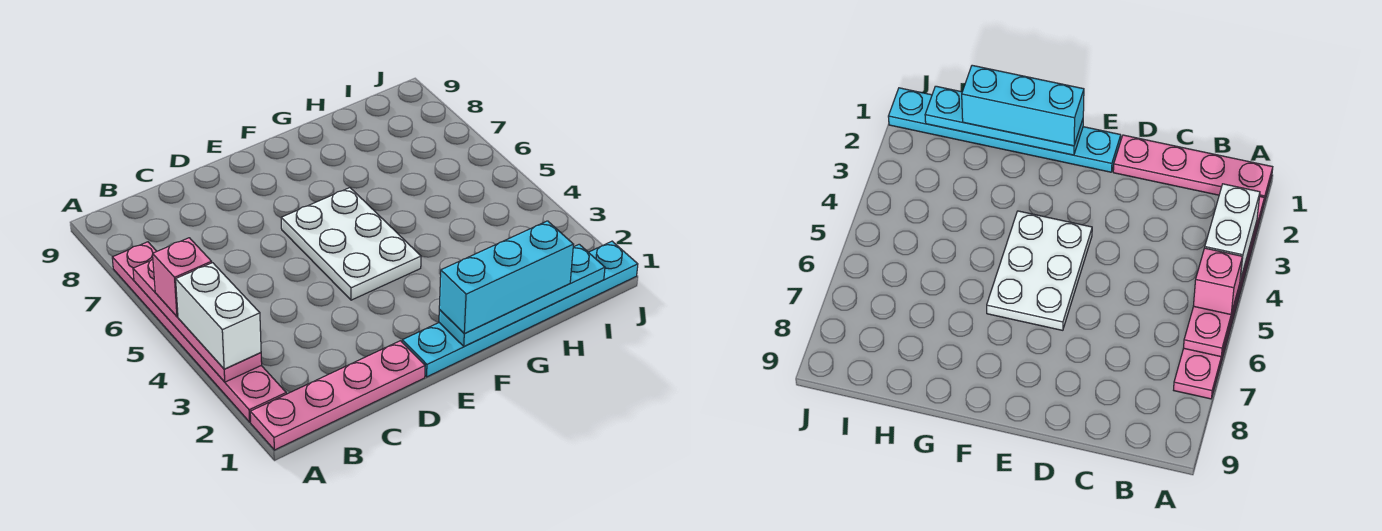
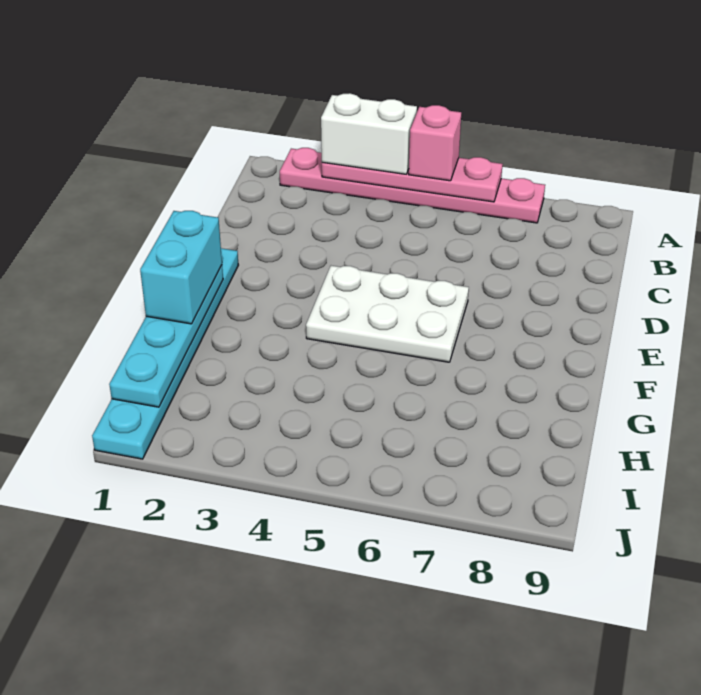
pink 1x4 plate [250,341,425,450] -> none
cyan 1x3 brick [439,221,573,333] -> cyan 1x2 brick [140,211,222,324]

